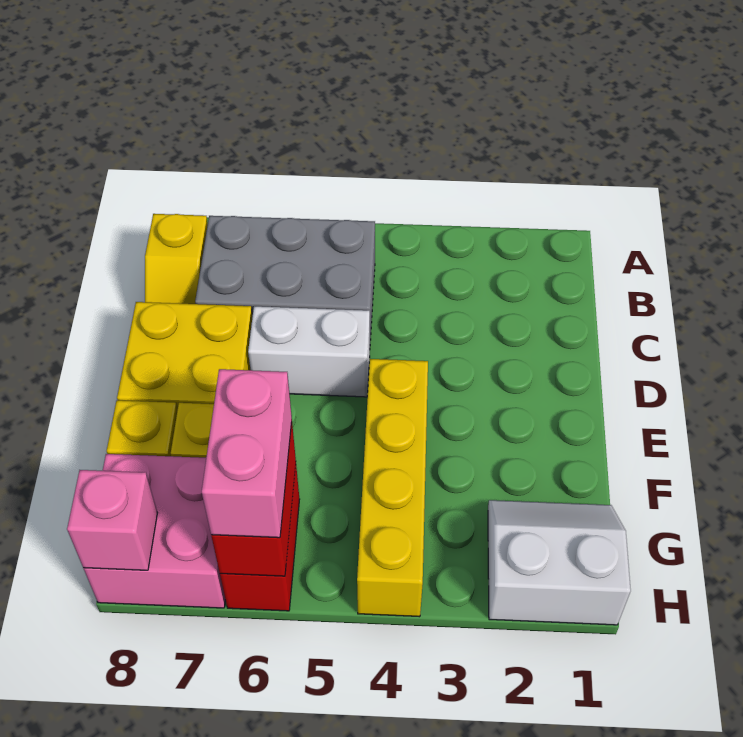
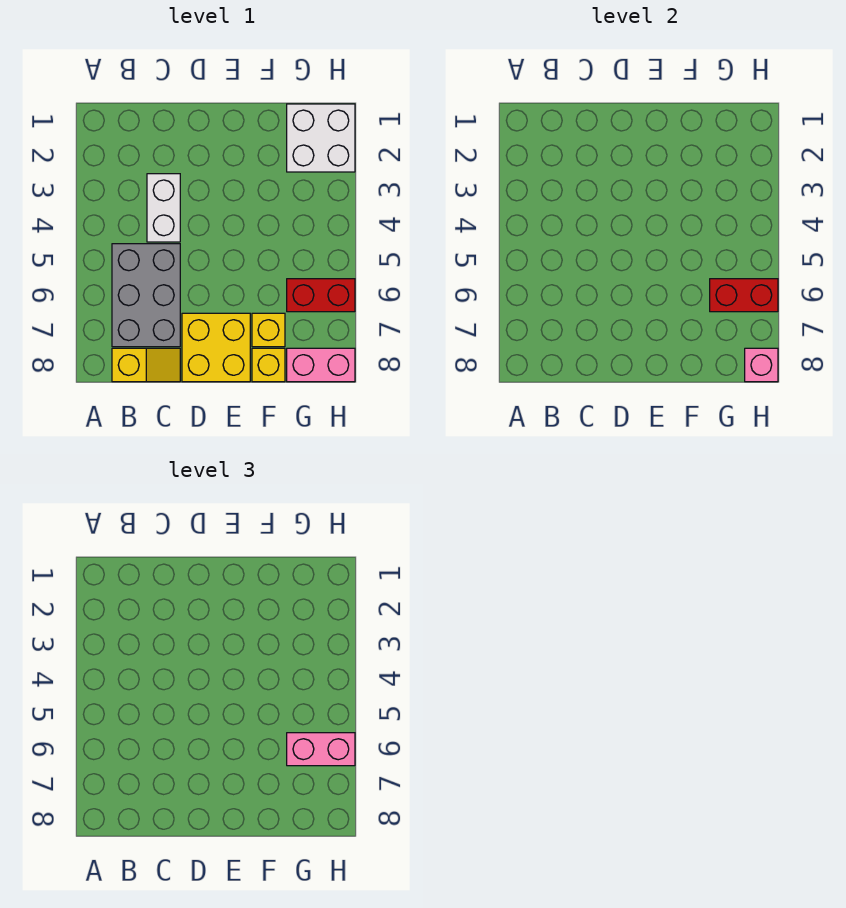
white 1x2 brick [248,306,370,397] -> white 1x2 brick moved to [147,174,180,242]
yellow 1x4 brick [357,359,428,617] -> none
white 2x2 slope [488,500,631,625] -> white 2x2 brick [287,104,355,172]
pink 2x2 brick [83,454,225,608] -> pink 1x2 brick [287,348,355,382]

